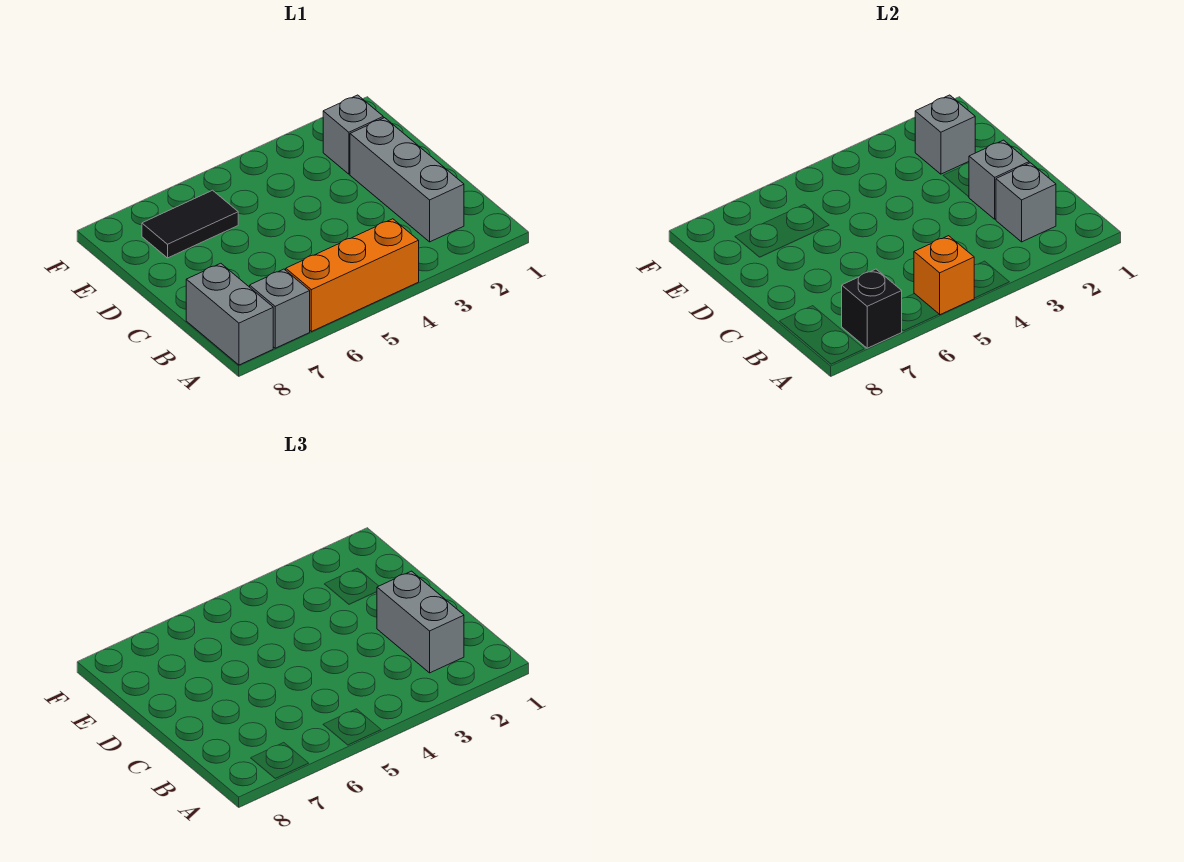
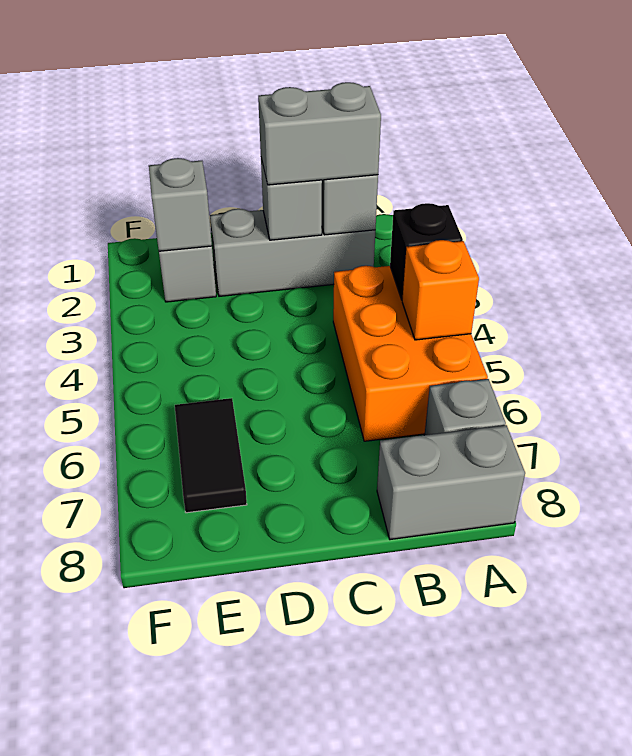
orange 1x3 brick [286,219,419,332] -> orange 2x3 brick [333,266,488,441]
black 1x1 brick [842,269,902,348] -> black 1x1 brick moved to [390,203,463,300]

